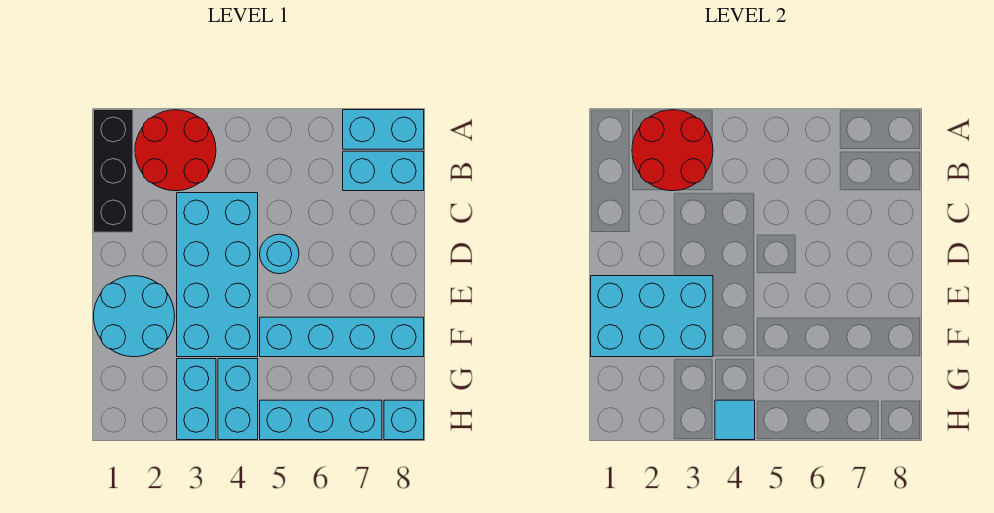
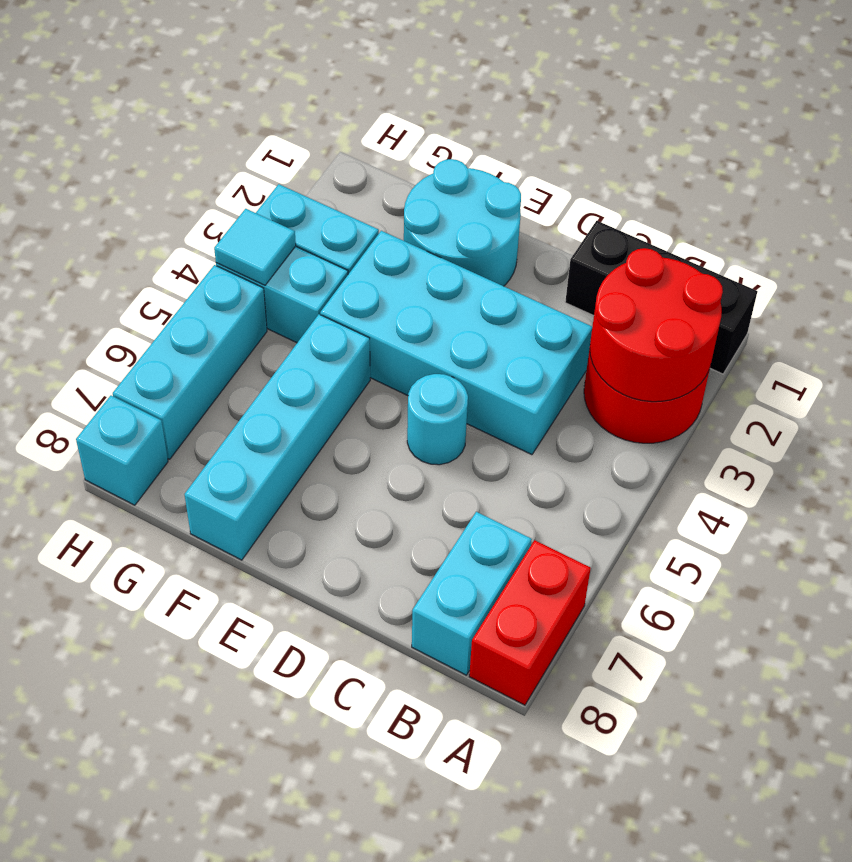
cyan 1x2 brick [343,110,424,149] -> red 1x2 brick [469,540,591,705]
cyan 2x3 brick [591,276,713,357] -> none

